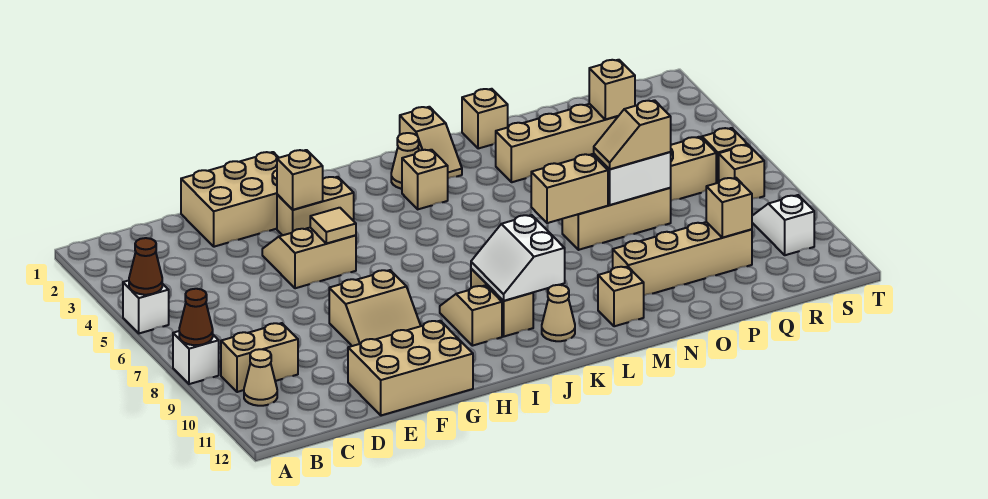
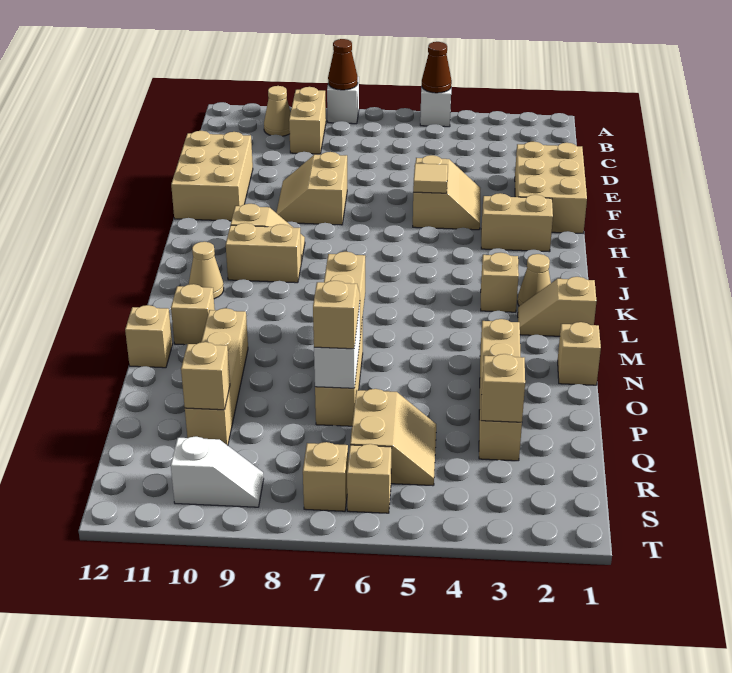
tan 1x2 brick [277,177,354,235] -> tan 1x2 brick turned to [481,193,553,252]
tan 1x1 brick [277,150,323,210] -> tan 1x1 brick moved to [125,305,172,368]
white 2x2 slope [471,215,565,301] -> none

